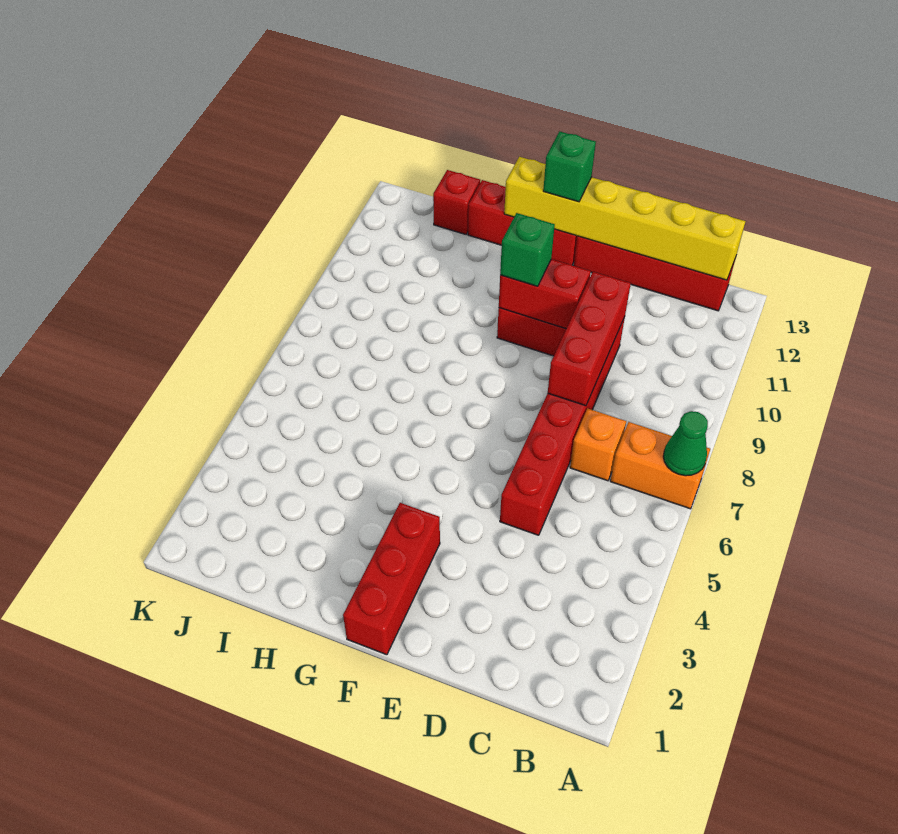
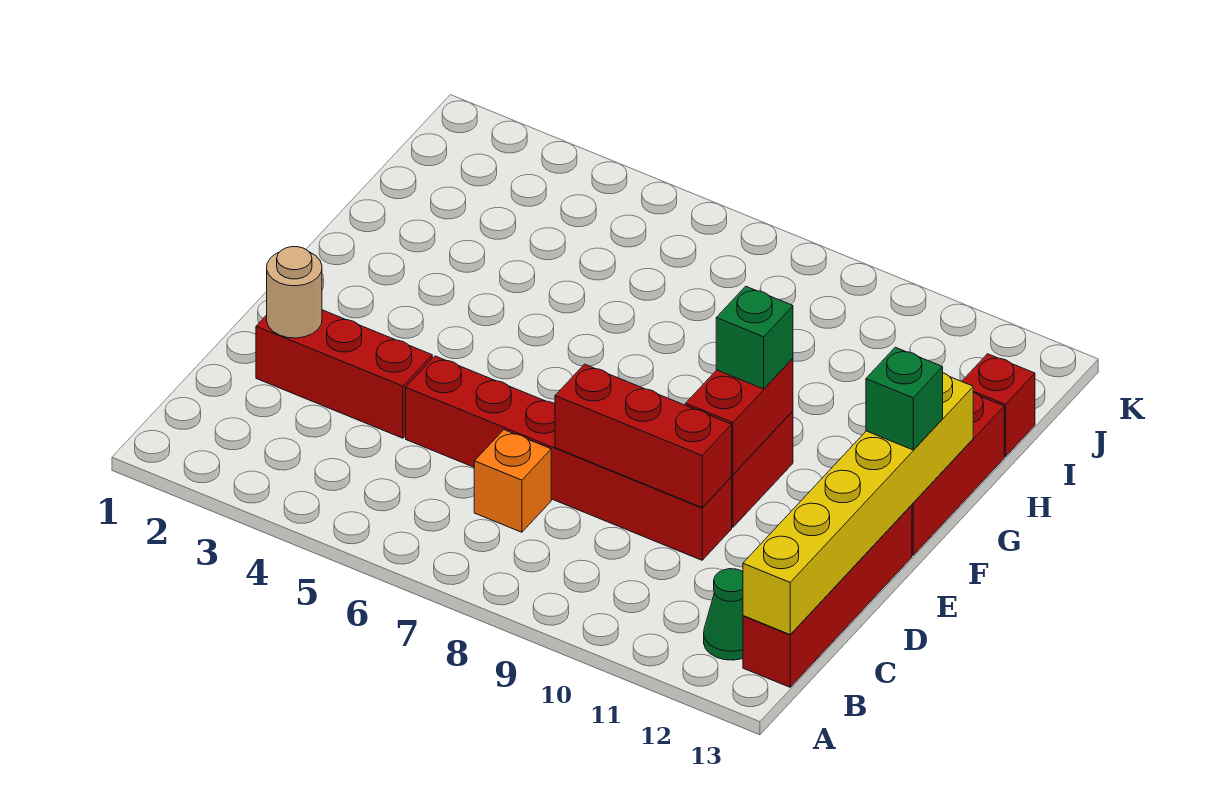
orange 1x2 brick [610,422,710,509] -> none
green 1x1 cone [663,411,708,476] -> green 1x1 cone moved to [704,569,743,660]
none -> tan 1x1 round brick [267,247,322,338]
red 1x3 brick [343,503,440,655] -> red 1x3 brick moved to [256,310,432,438]

